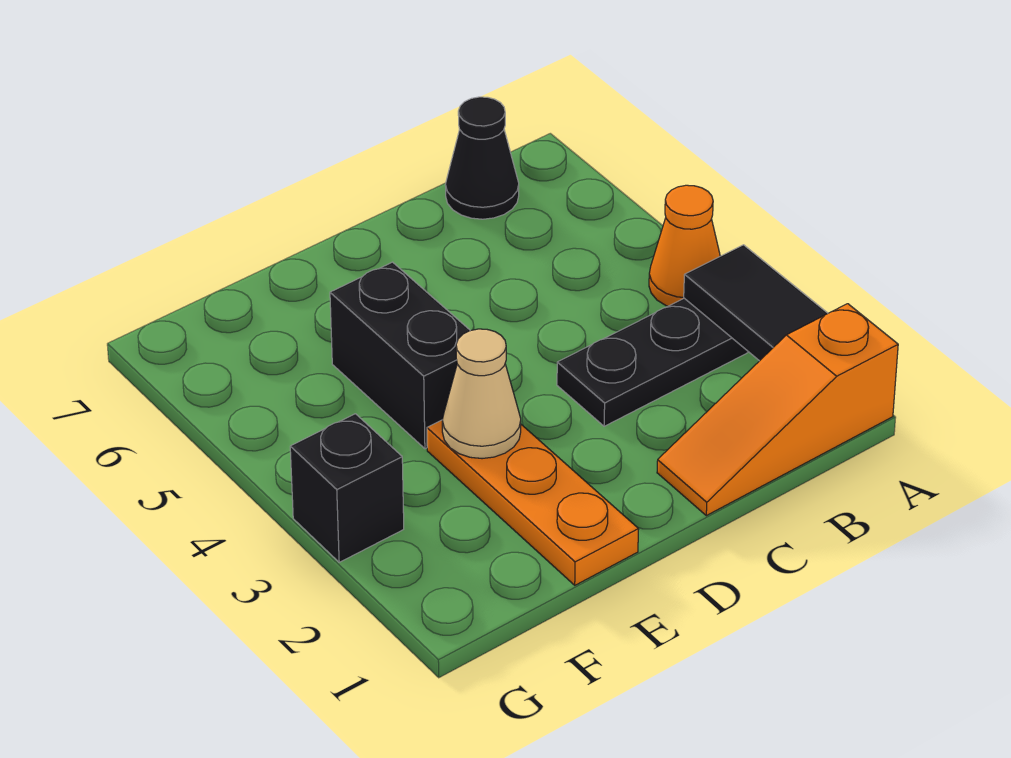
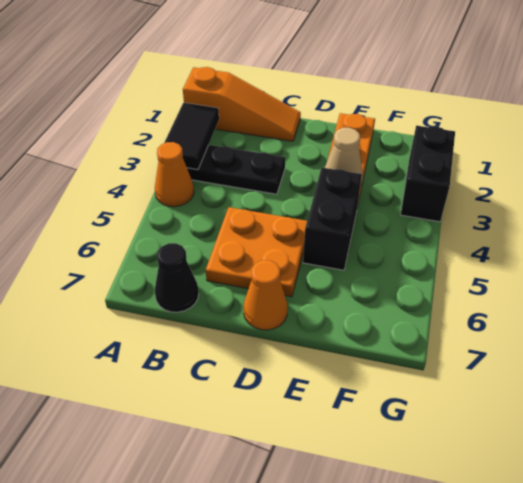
none -> orange 2x2 plate [206,207,307,297]
none -> orange 1x1 cone [243,260,288,330]
black 1x1 brick [290,414,404,562] -> black 1x2 brick [401,126,455,222]

